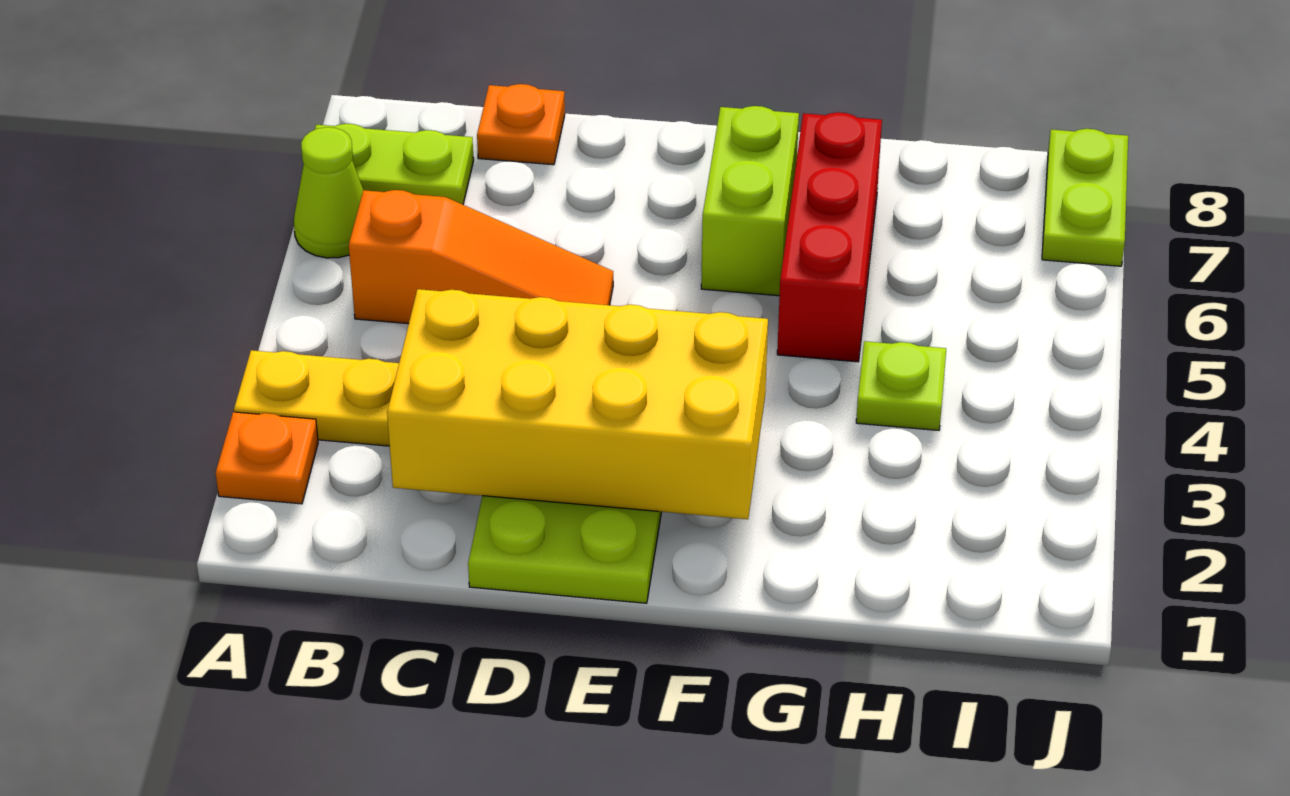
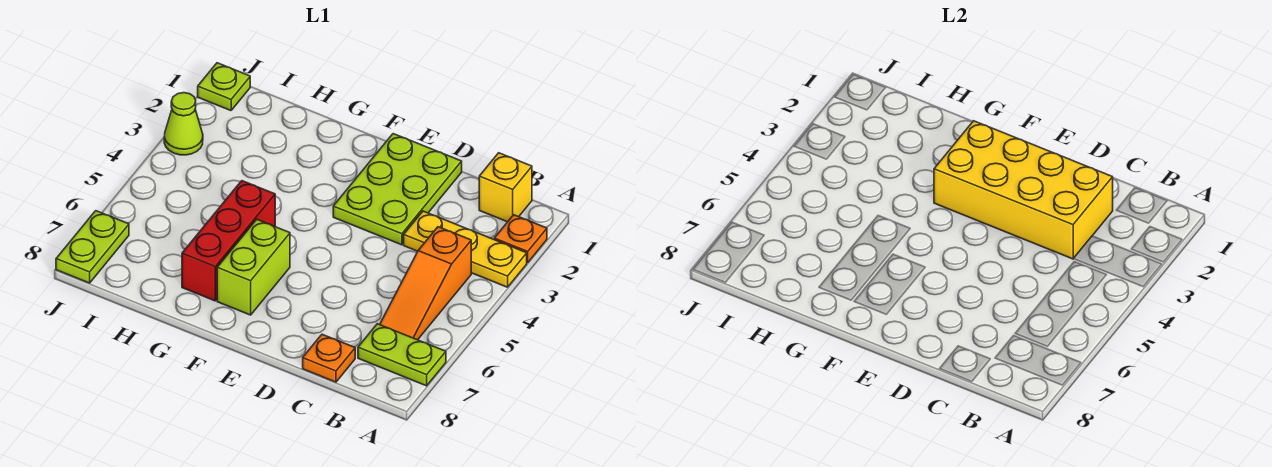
lime 1x1 cone [294,127,363,258] -> lime 1x1 cone moved to [164,93,203,155]
none -> yellow 1x1 brick [479,153,532,222]
orange 1x3 slope [349,190,613,324] -> orange 1x3 slope turned to [380,227,471,340]
lime 1x1 plate [856,341,946,430] -> lime 1x1 plate moved to [198,63,250,111]

